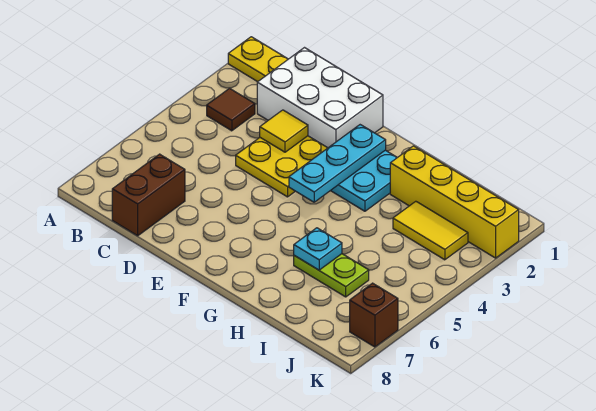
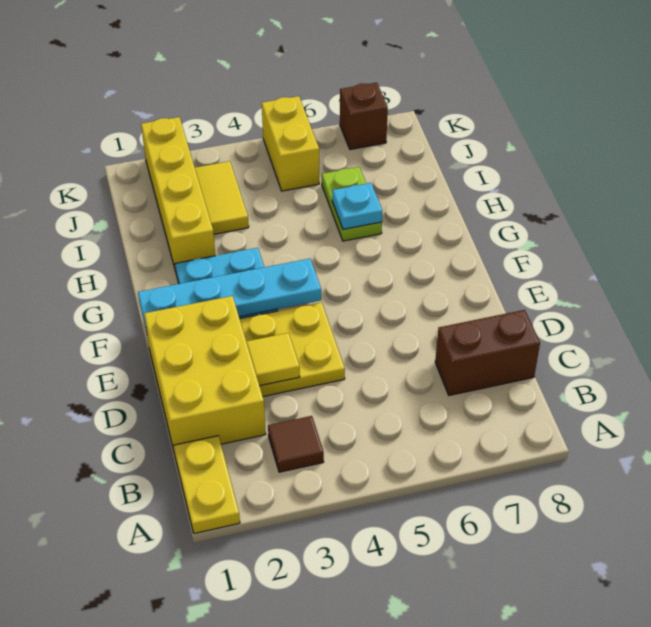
white 2x3 brick [257,48,383,148] -> yellow 2x3 brick [144,296,266,454]
cyan 1x3 plate [289,125,386,202] -> cyan 1x4 plate [138,259,321,332]
none -> yellow 1x2 brick [262,96,319,191]

